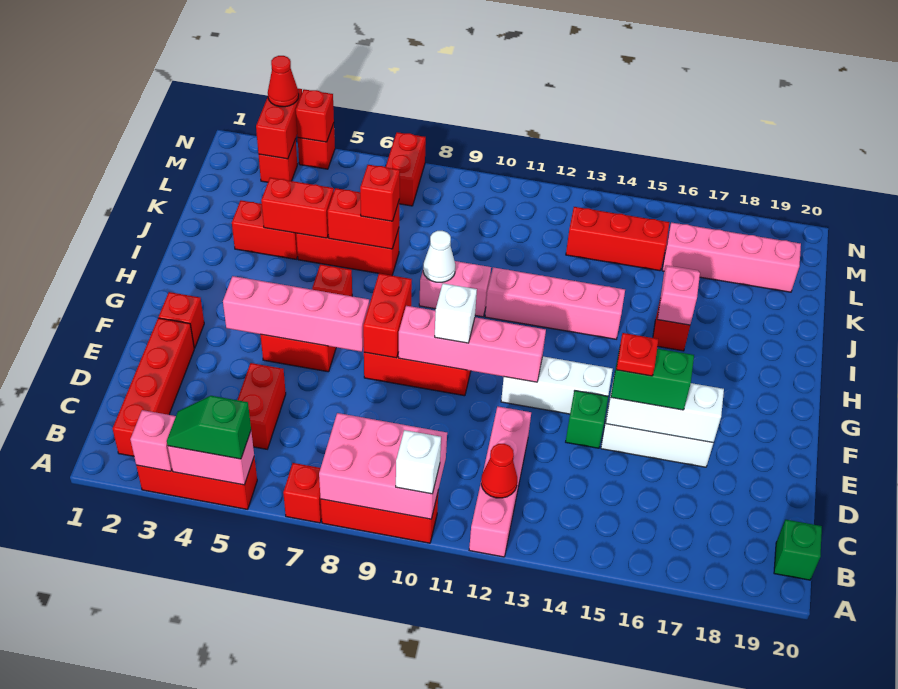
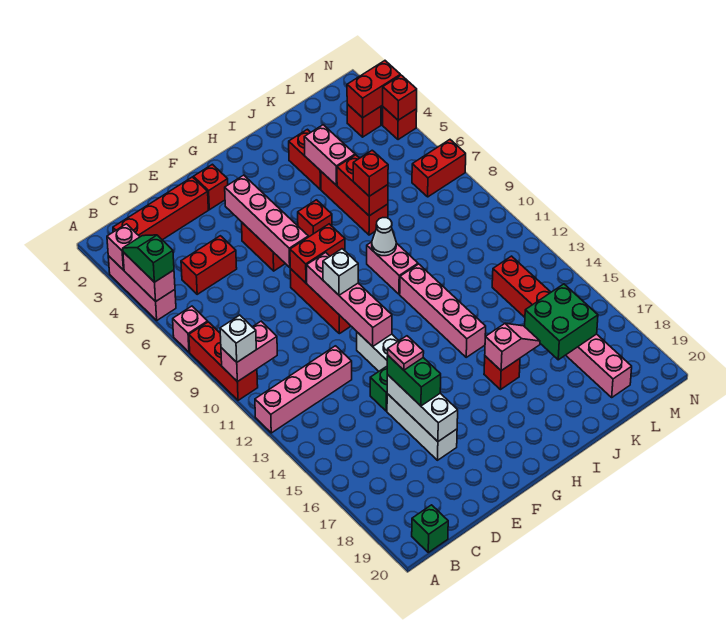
red 1x3 brick [136,457,257,509] -> pink 1x3 brick [108,256,176,320]
red 1x1 brick [283,463,322,523] -> pink 1x1 brick [173,306,208,352]
pink 2x3 brick [319,413,447,519] -> pink 1x2 brick [221,321,277,382]
red 1x1 cone [481,444,517,498] -> none
red 1x1 plate [616,333,658,376] -> pink 1x1 plate [388,336,424,370]
red 1x2 brick [261,178,334,238] -> pink 1x2 brick [304,125,355,185]
none -> green 2x2 brick [525,284,598,360]
red 1x1 cone [268,56,299,107] -> none

